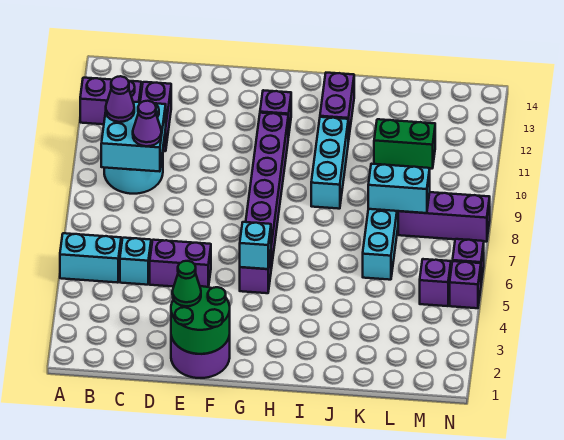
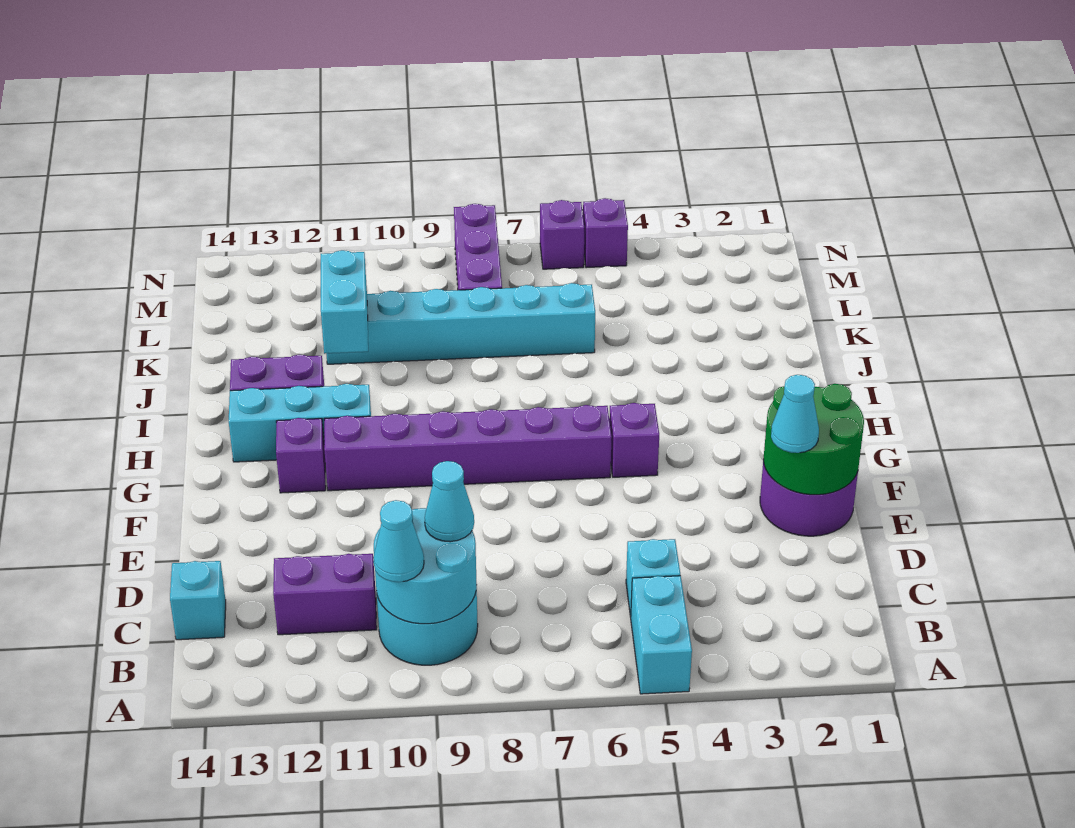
purple 1x2 brick [80,78,141,124] -> none
cyan 2x2 brick [101,100,166,172] -> cyan 2x2 round brick [374,508,477,624]
purple 1x1 cone [106,76,134,122] -> cyan 1x1 cone [373,500,424,582]
purple 1x1 cone [133,101,161,146] -> cyan 1x1 cone [425,461,474,542]
purple 1x2 brick [150,240,211,287] -> none
green 1x1 cone [172,261,201,306] -> cyan 1x1 cone [771,375,819,453]
cyan 1x1 brick [240,222,271,269] -> cyan 1x1 brick moved to [170,561,226,640]
cyan 1x3 brick [311,117,348,209] -> cyan 1x3 brick moved to [229,384,371,462]
cyan 1x2 brick [368,164,430,213] -> cyan 1x2 brick moved to [321,250,368,354]
green 1x2 brick [374,119,435,169] -> none
purple 1x1 brick [420,259,451,306] -> none

